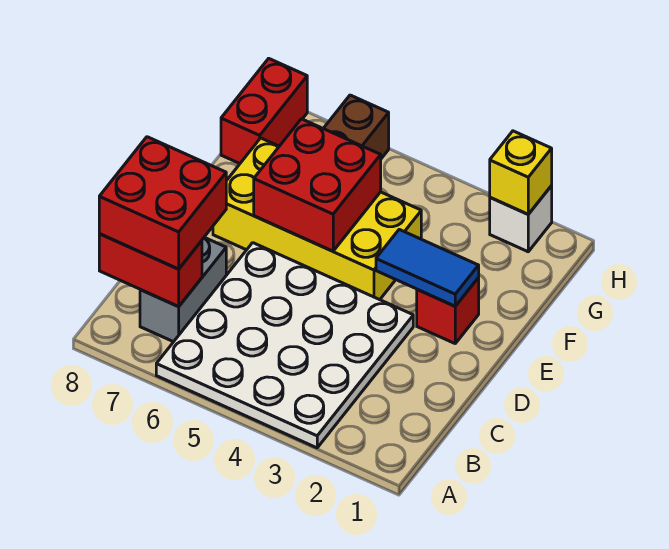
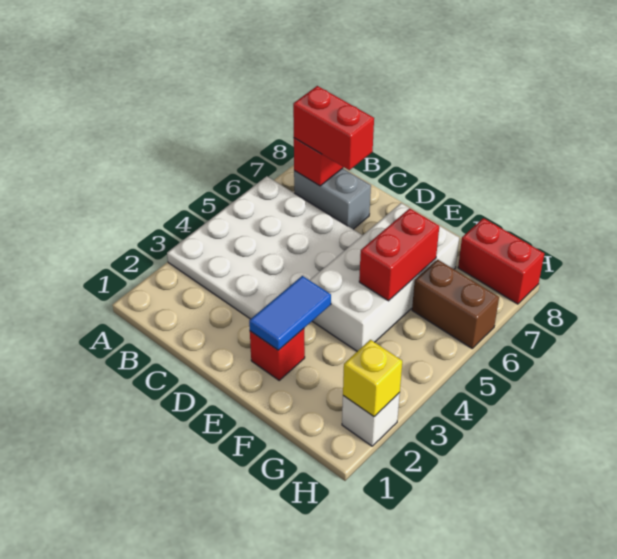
red 2x2 brick [99,137,226,269] -> red 1x2 brick [293,86,374,170]
yellow 2x4 brick [213,138,421,300] -> white 2x4 brick [310,203,459,351]
red 2x2 brick [254,119,381,251] -> red 1x2 brick [359,208,439,301]

